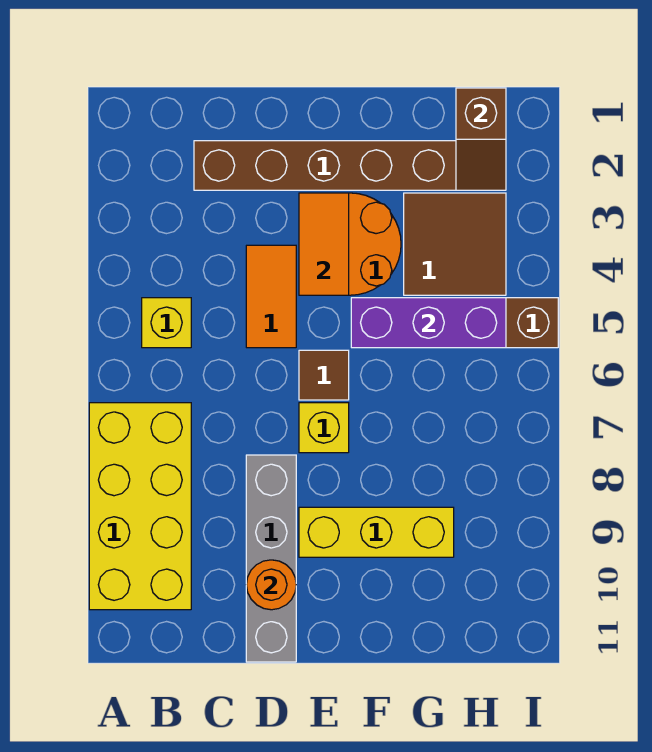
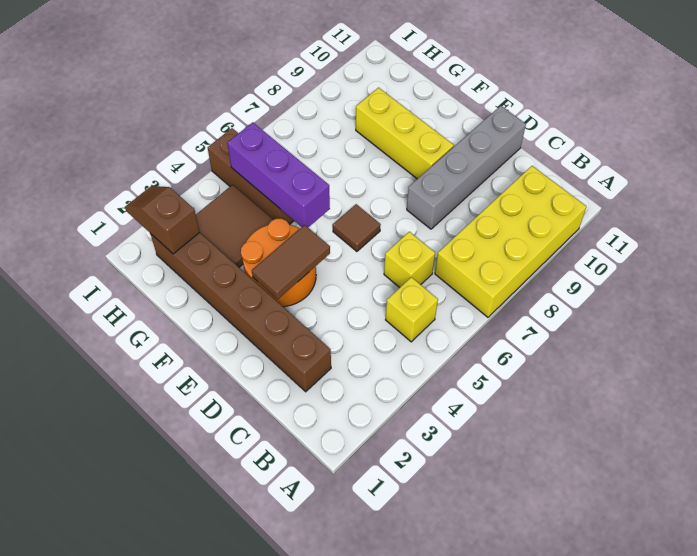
orange 1x2 tile [246,245,296,348] -> none
orange 1x1 round brick [246,560,296,610] -> none
orange 1x2 tile [299,193,349,295] -> brown 1x2 tile [252,225,330,299]
yellow 1x1 brick [299,403,349,453] -> yellow 1x1 brick moved to [384,232,435,288]
brown 1x2 slope [456,88,506,190] -> brown 1x2 slope turned to [125,186,200,254]

